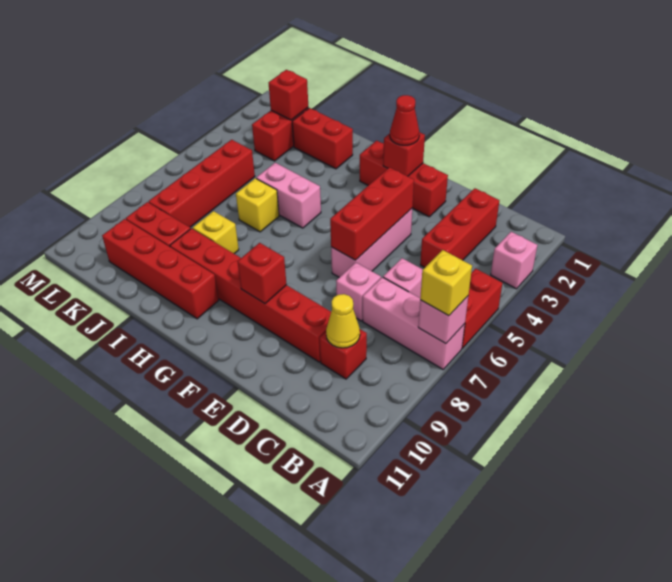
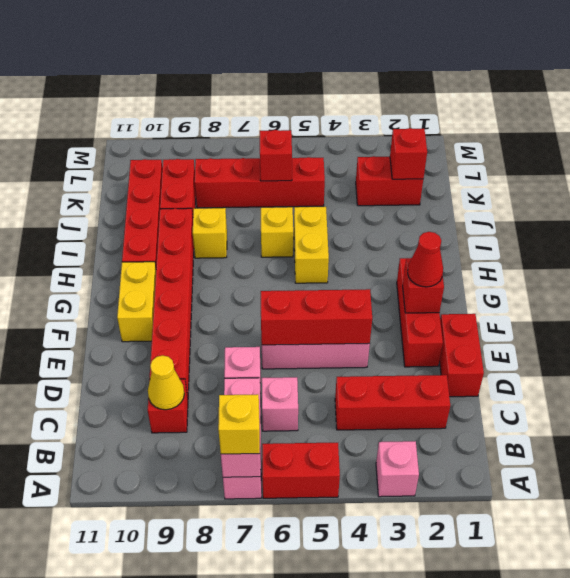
red 1x1 brick [238,243,287,303] -> red 1x1 brick moved to [260,130,292,181]
none -> yellow 1x2 brick [117,262,156,342]
pink 1x2 brick [256,163,321,228] -> yellow 1x2 brick [294,207,329,283]
red 1x2 brick [292,108,353,169] -> red 1x2 brick moved to [439,314,484,397]

